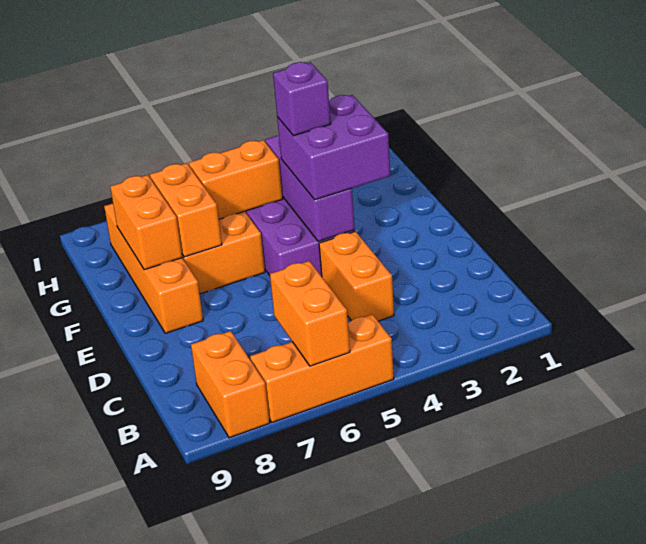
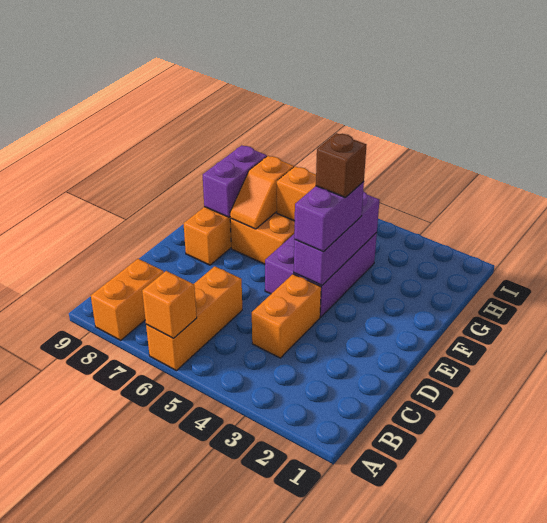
orange 1x3 brick [250,314,394,422] -> orange 1x3 brick turned to [146,266,242,371]
orange 1x2 brick [270,261,350,366] -> orange 1x1 brick [142,271,197,338]
purple 2x2 brick [277,95,390,200] -> purple 1x2 brick [294,181,364,252]
purple 1x1 brick [273,62,331,136] -> brown 1x1 brick [316,133,366,198]
orange 1x2 brick [150,163,222,257] -> orange 1x2 slope [230,156,294,229]
orange 1x2 brick [110,175,182,270] -> purple 1x2 brick [203,145,267,217]

